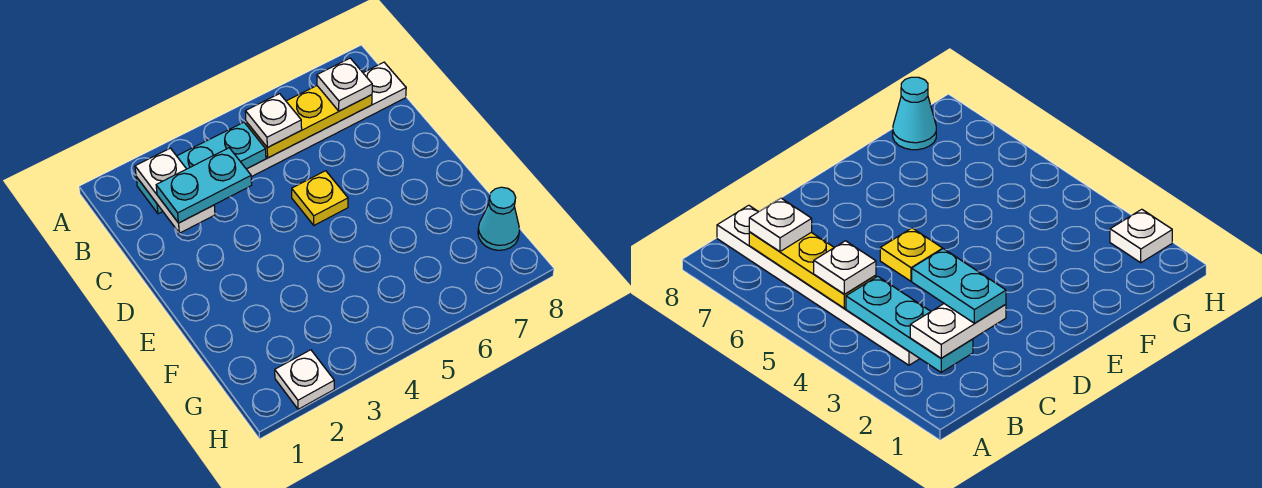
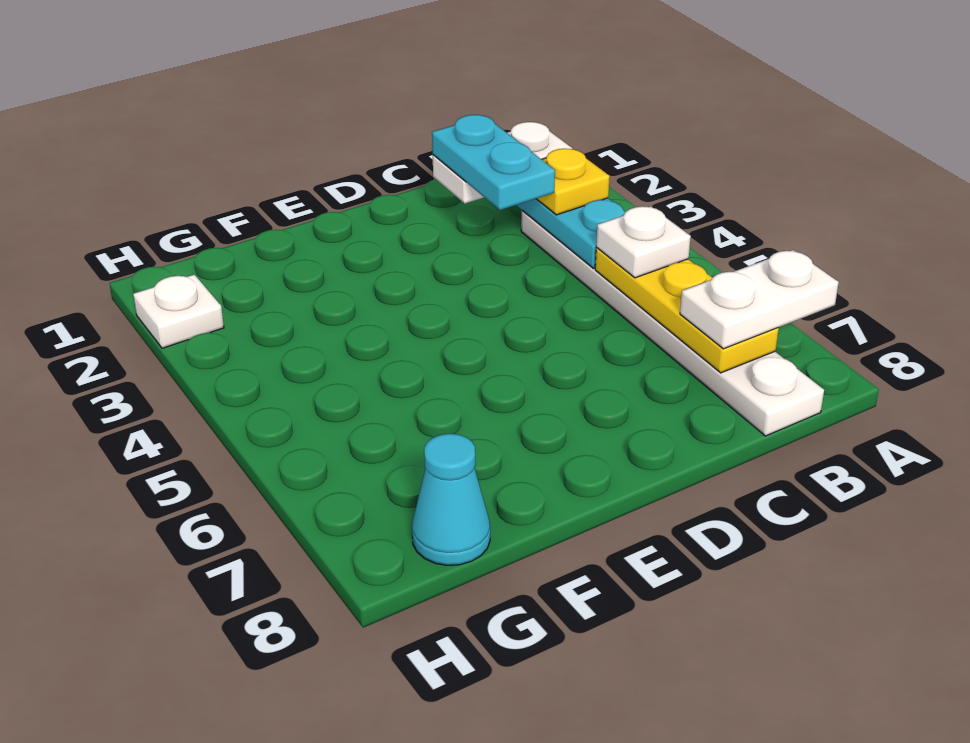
white 1x1 plate [317,58,372,111] -> white 1x2 plate [680,250,839,349]
yellow 1x1 plate [292,171,348,225] -> yellow 1x1 plate moved to [537,149,610,215]

